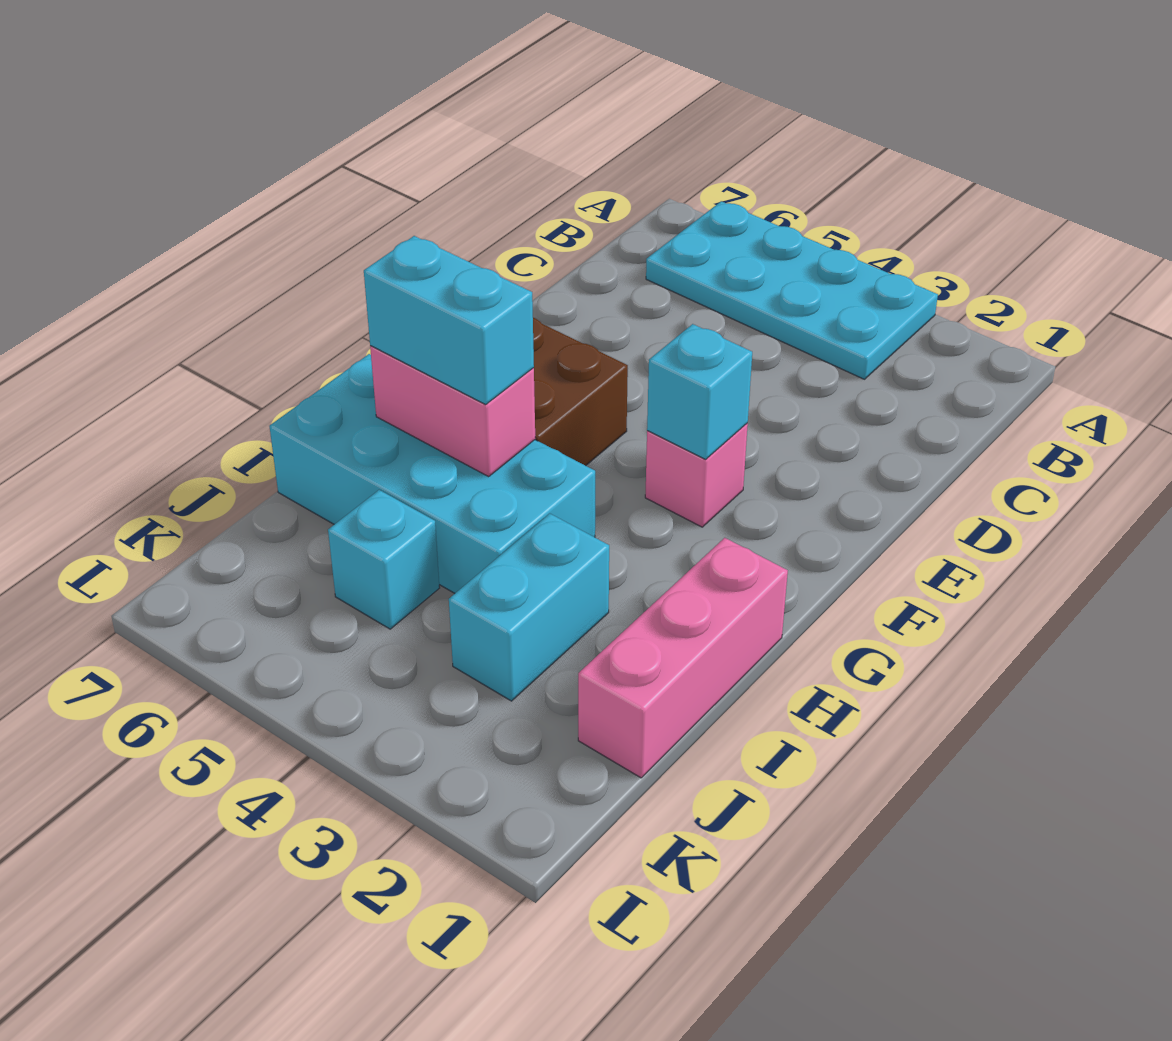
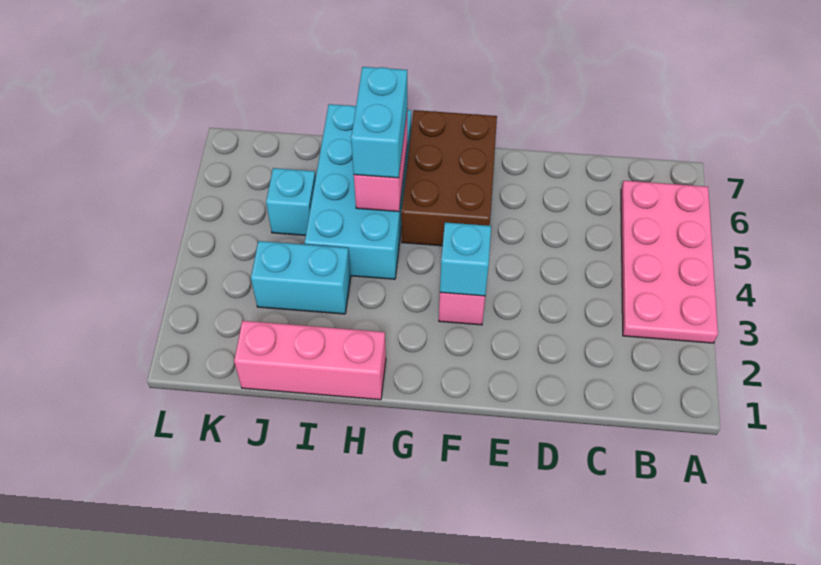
cyan 2x4 plate [646,201,938,379] -> pink 2x4 plate [621,181,718,343]

